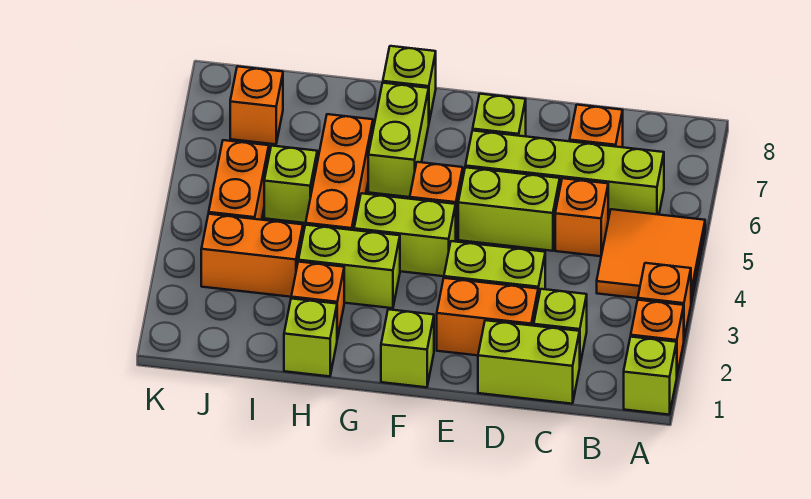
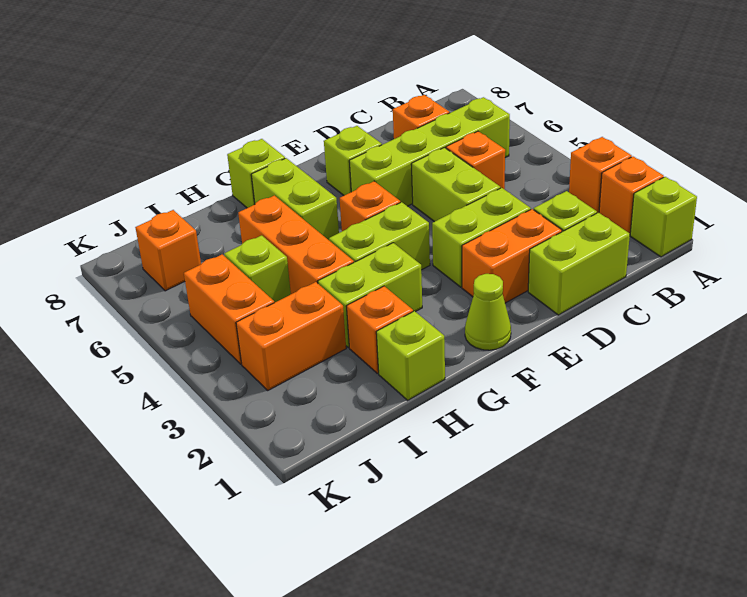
orange 2x2 tile [597,209,705,302] -> none
lime 1x2 brick [458,167,560,251] -> lime 1x2 brick turned to [411,147,500,222]
lime 1x1 brick [381,309,434,387] -> lime 1x1 cone [465,274,511,350]

